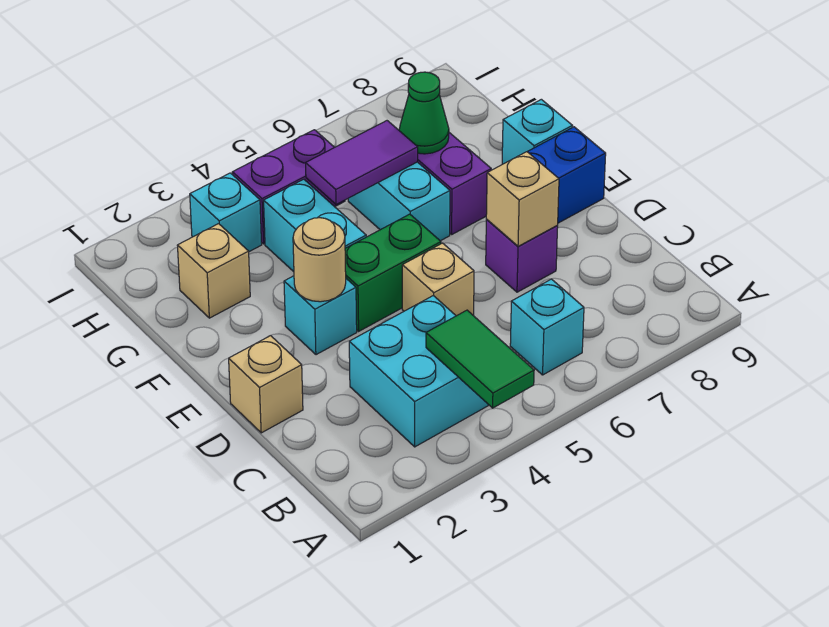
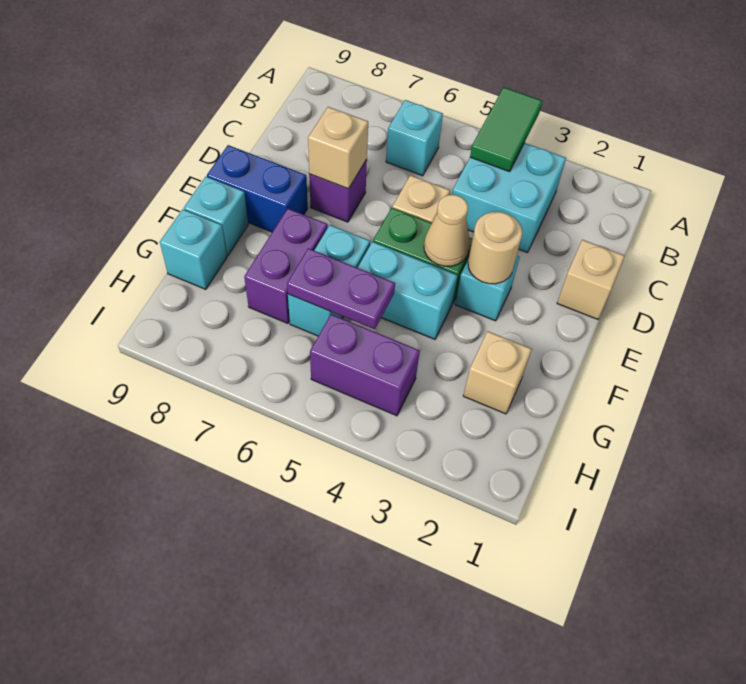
none -> tan 1x1 cone [424,195,470,266]
cyan 1x2 brick [264,179,366,272] -> cyan 1x2 brick turned to [357,242,458,339]
purple 1x2 tile [306,121,418,204] -> purple 1x2 plate [287,248,395,329]
green 1x1 cone [399,72,449,154] -> none
cyan 1x1 brick [190,173,262,252] -> cyan 1x1 brick moved to [160,209,227,289]

